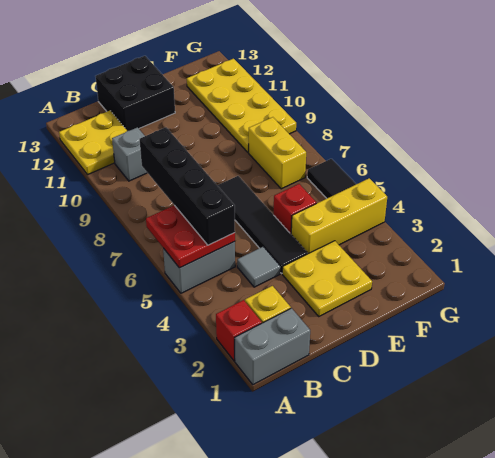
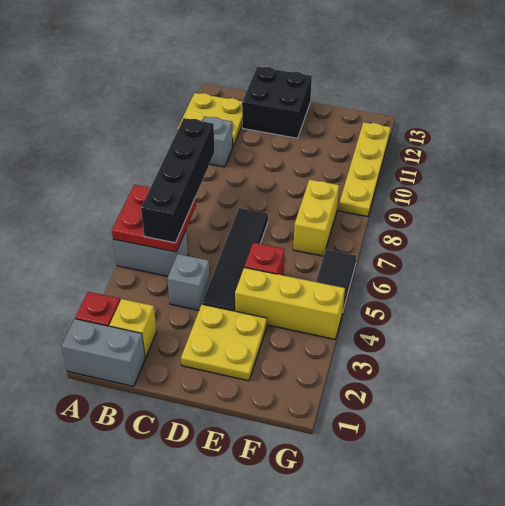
grey 1x1 tile [237,247,280,287] -> grey 1x1 brick [167,254,210,310]
yellow 2x4 plate [187,59,296,153] -> yellow 1x4 plate [339,122,391,216]

